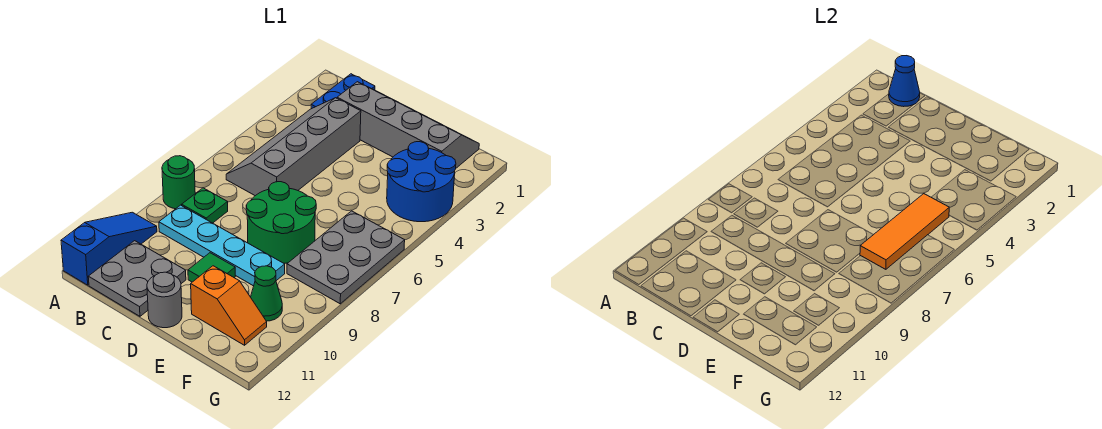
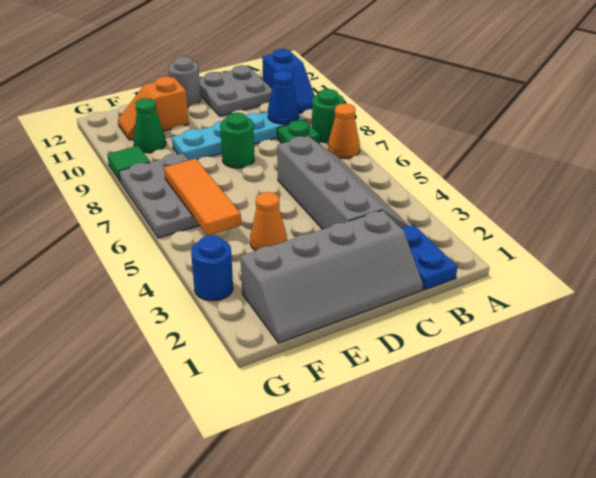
none -> orange 1x1 cone [328,104,360,158]
blue 1x3 slope [61,212,157,285] -> blue 1x2 slope [262,49,315,113]
blue 1x1 cone [889,56,920,107] -> blue 1x1 cone moved to [268,70,299,124]
green 2x2 round brick [246,182,316,263] -> green 1x1 round brick [220,113,254,168]
green 1x1 tile [188,253,235,282] -> green 1x1 tile moved to [107,146,150,181]
none -> orange 1x1 cone [250,192,287,251]
blue 2x2 round brick [387,142,456,222] -> blue 1x1 round brick [191,236,233,301]

